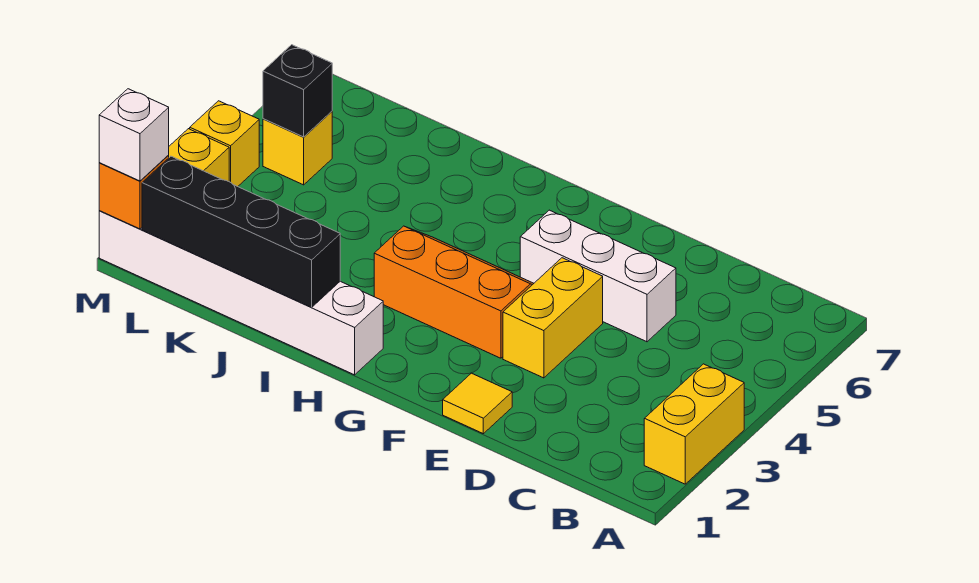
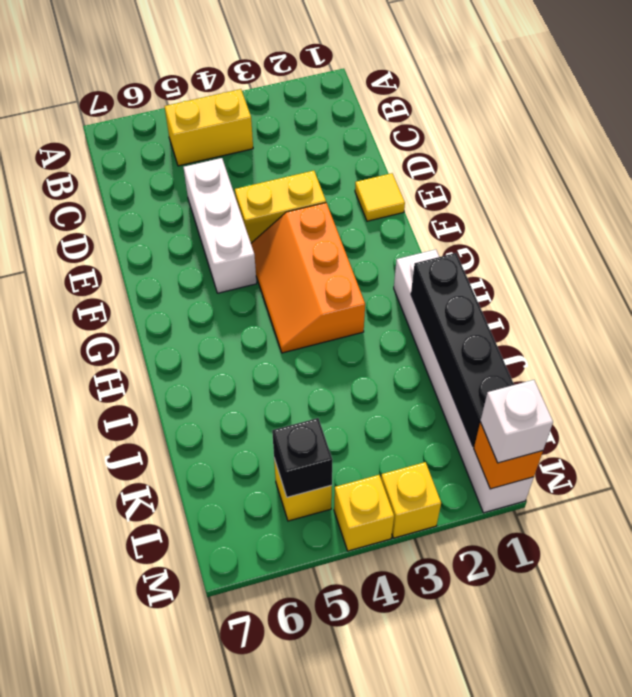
yellow 1x2 brick [644,364,744,484] -> yellow 1x2 brick moved to [164,89,253,166]

